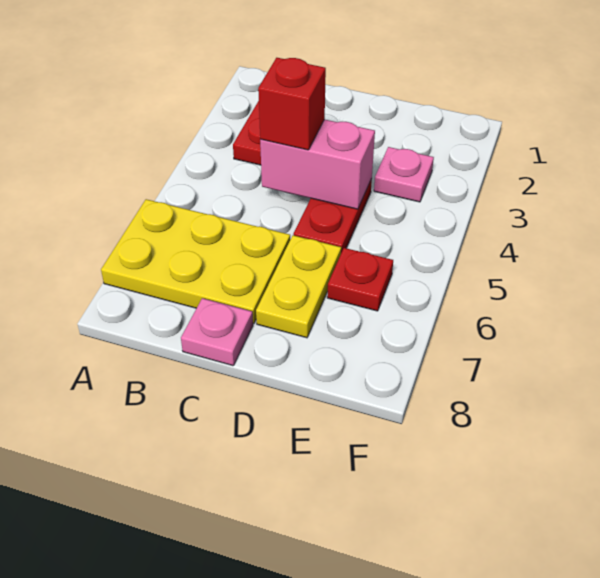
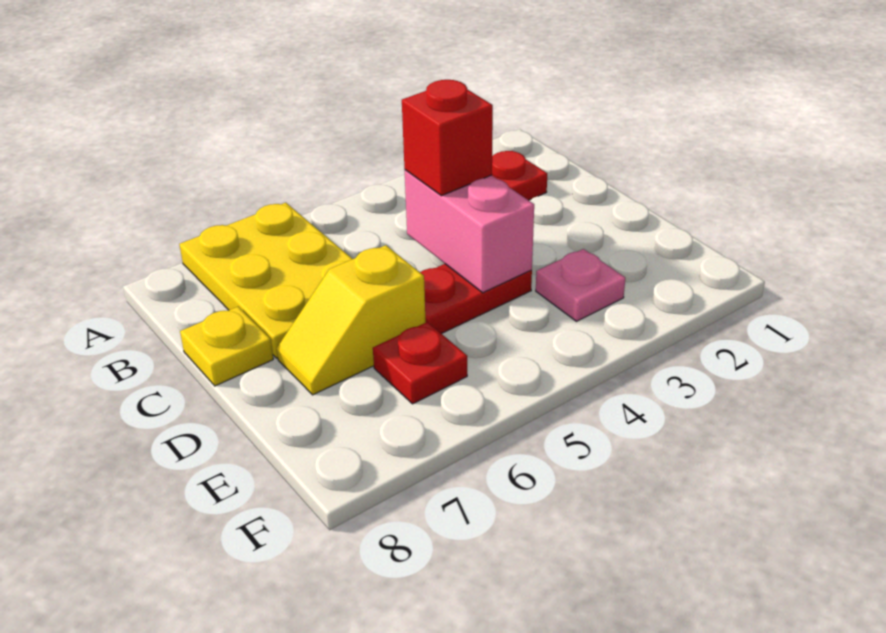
pink 1x1 plate [181,298,253,366] -> yellow 1x1 plate [180,307,273,386]
yellow 1x2 plate [256,235,341,338] -> yellow 1x2 slope [277,245,426,395]

